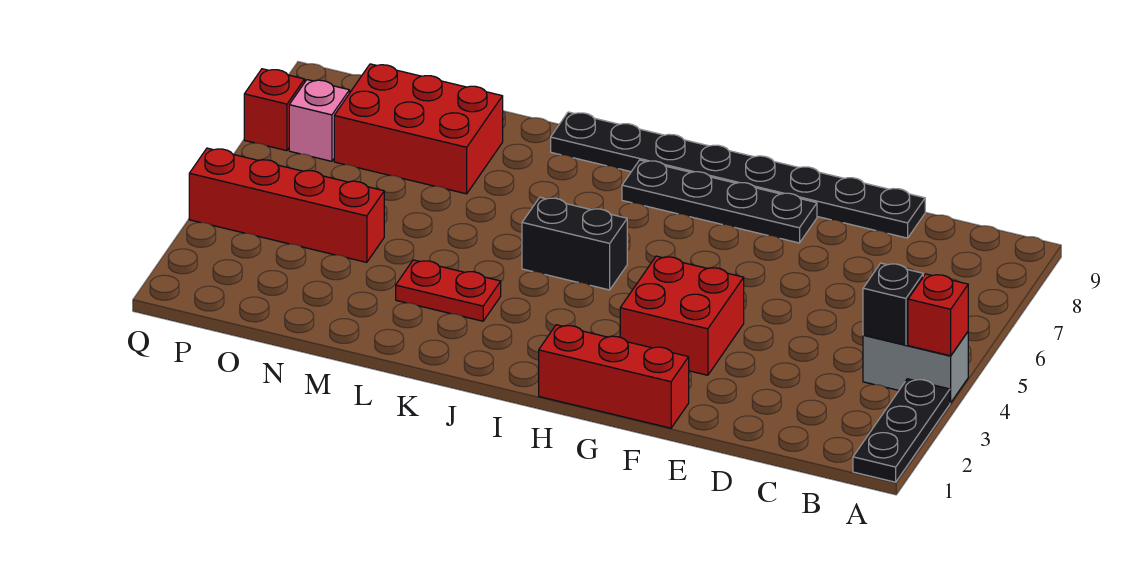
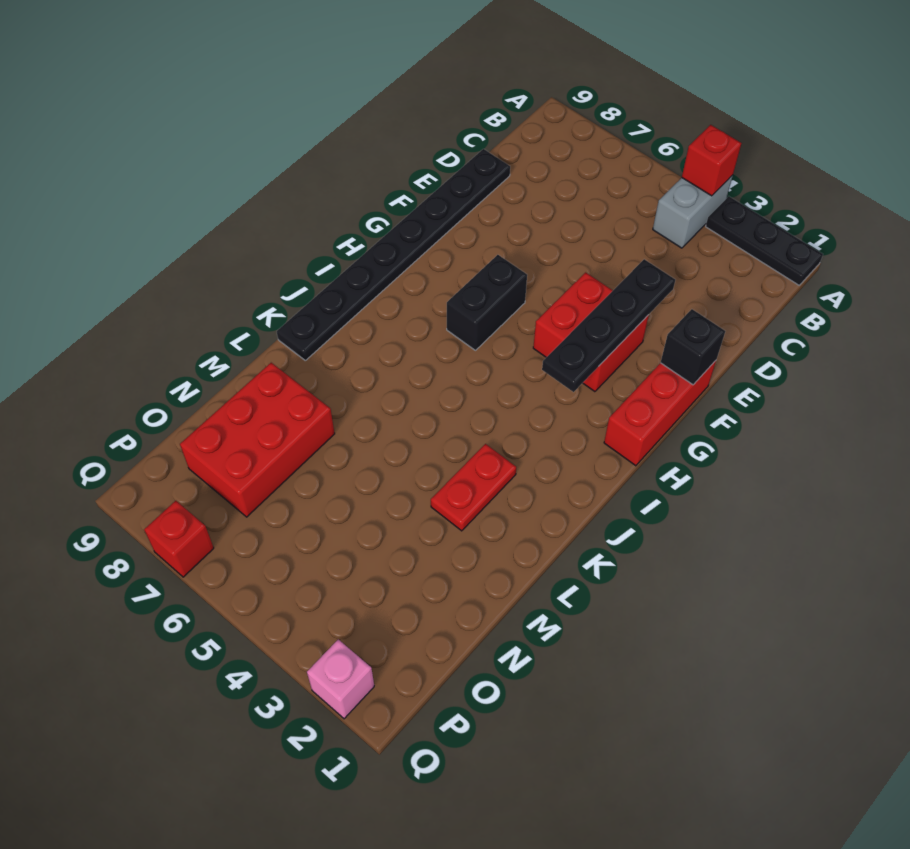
black 1x1 brick [863,263,923,345] -> black 1x1 brick moved to [661,309,725,385]
black 1x4 plate [622,160,817,243] -> black 1x4 plate moved to [542,259,675,392]
black 1x2 brick [522,197,627,290] -> black 1x2 brick moved to [447,255,527,350]
red 1x4 brick [189,148,384,262] -> none
pink 1x1 brick [289,80,349,161] -> pink 1x1 brick moved to [307,639,374,719]

